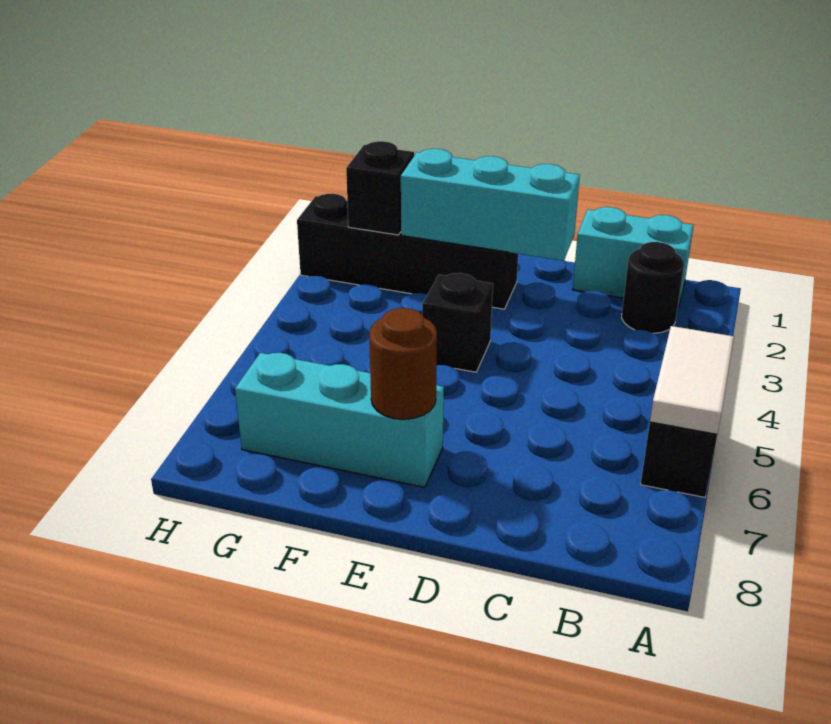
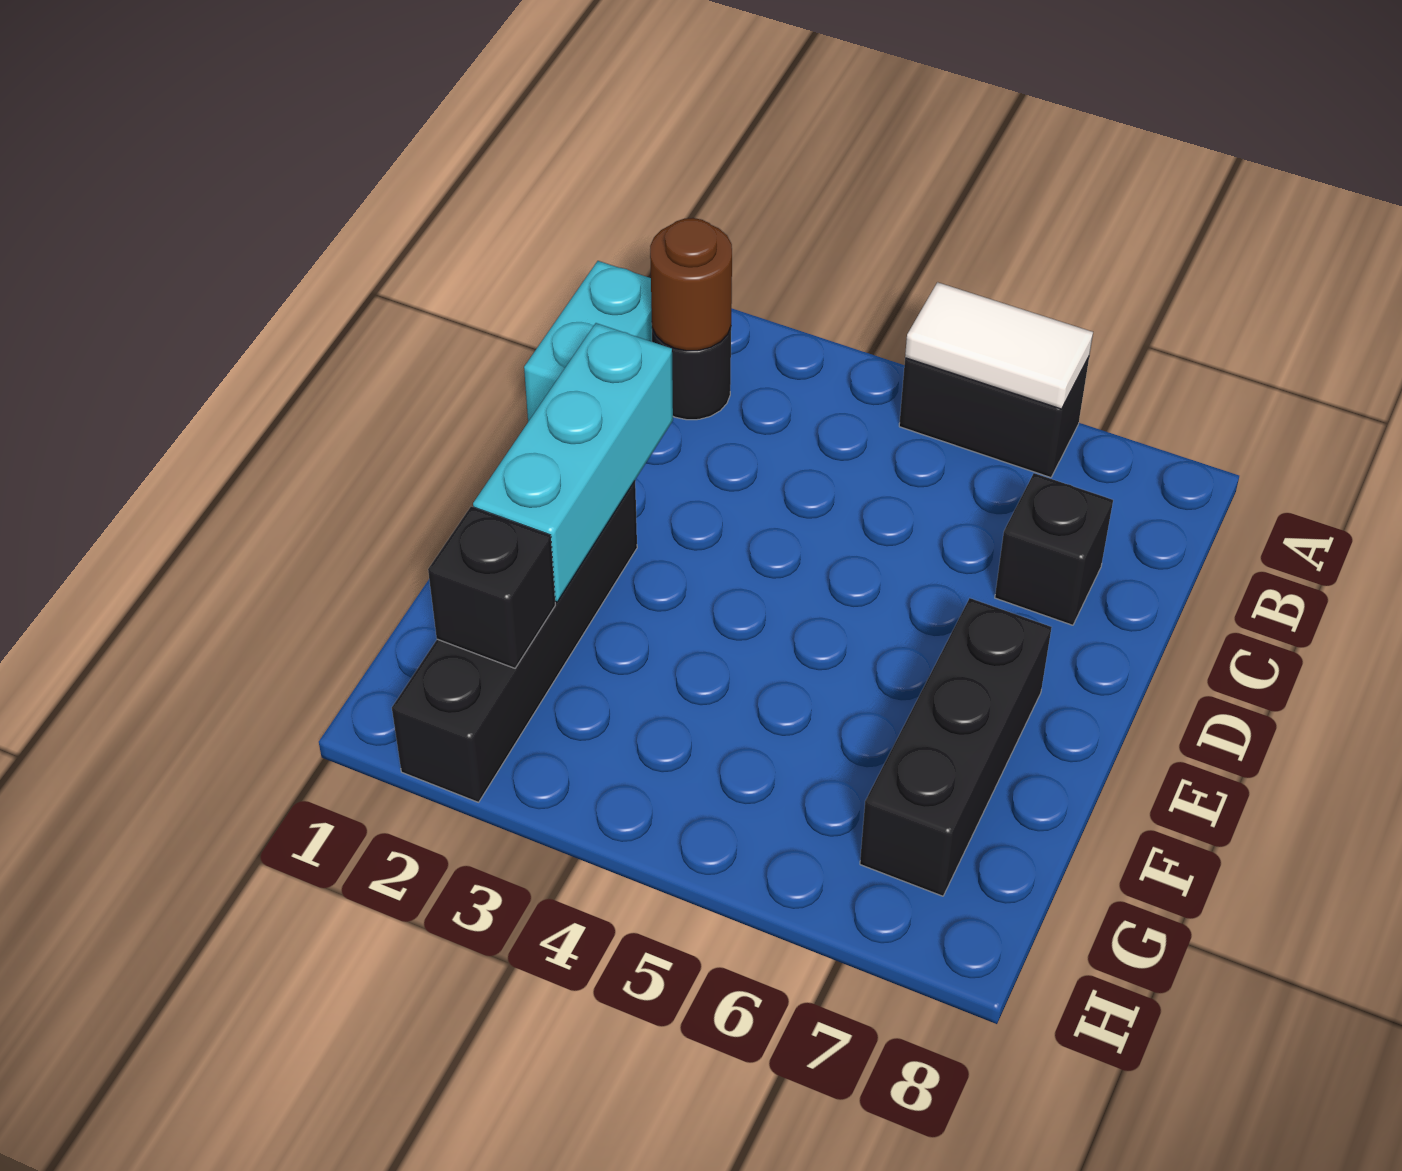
black 1x1 brick [422,273,493,372] -> black 1x1 brick moved to [995,473,1113,625]
cyan 1x3 brick [235,353,444,487] -> black 1x3 brick [860,598,1052,896]
brown 1x1 round brick [369,308,437,419] -> brown 1x1 round brick moved to [650,218,732,351]

